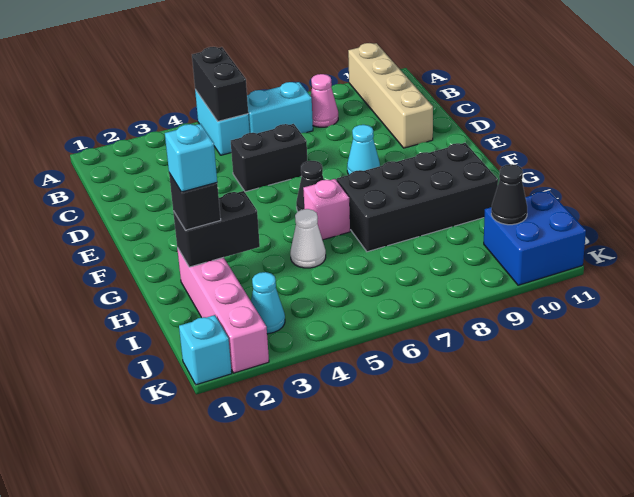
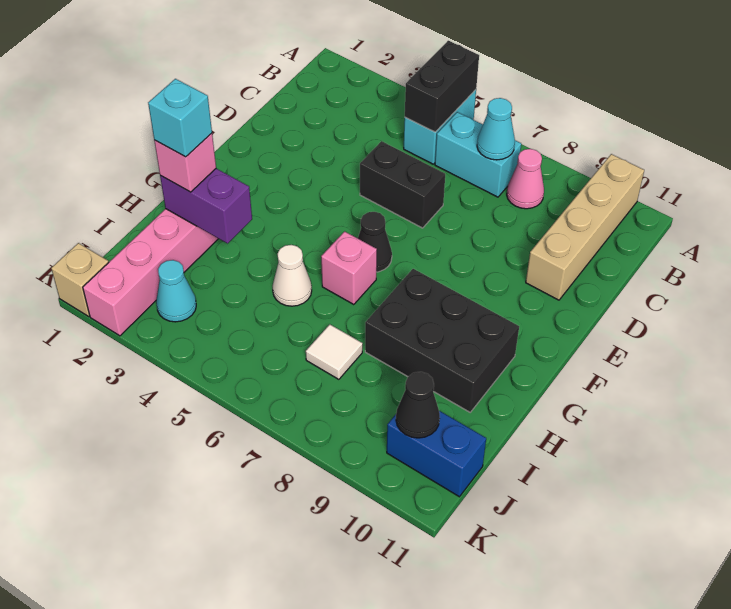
cyan 1x1 cone [347,125,380,175] -> cyan 1x1 cone moved to [477,98,515,160]
black 2x4 brick [337,143,498,252] -> black 2x3 brick [365,269,519,412]
black 1x2 brick [173,191,260,267] -> purple 1x2 brick [160,169,252,243]
black 1x1 brick [169,173,221,230] -> pink 1x1 brick [154,133,216,192]
none -> white 1x1 tile [306,324,363,379]
blue 2x2 brick [484,191,586,285] -> blue 1x2 brick [387,411,486,497]
cyan 1x1 brick [179,315,232,385] -> tan 1x1 brick [51,243,109,316]

